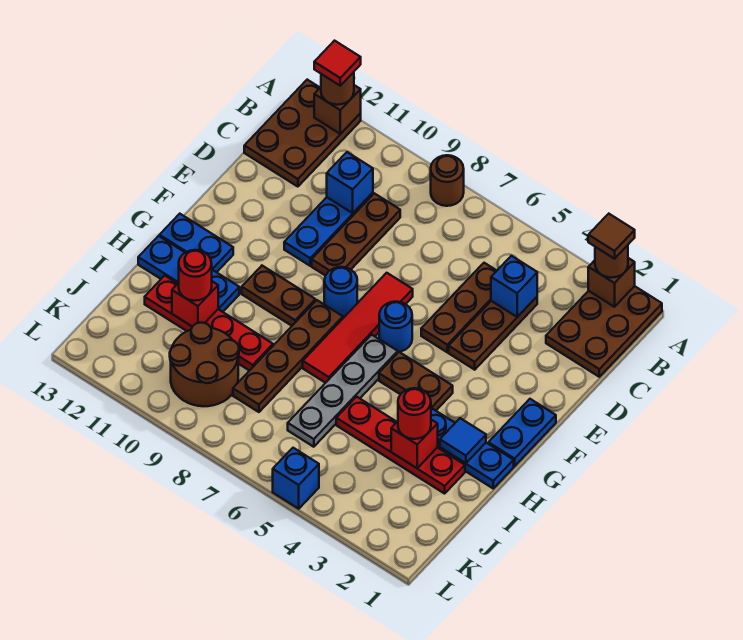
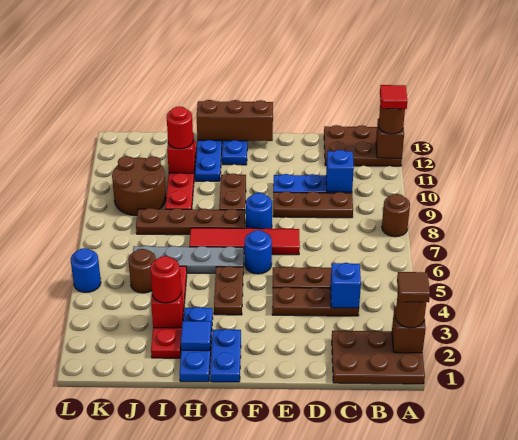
blue 1x2 plate [488,399,556,466] -> blue 1x2 plate turned to [210,329,241,382]
none -> brown 1x3 brick [197,100,273,141]
none -> brown 1x1 round brick [128,249,156,293]
blue 1x1 brick [273,448,319,509] -> blue 1x1 round brick [71,248,101,292]

